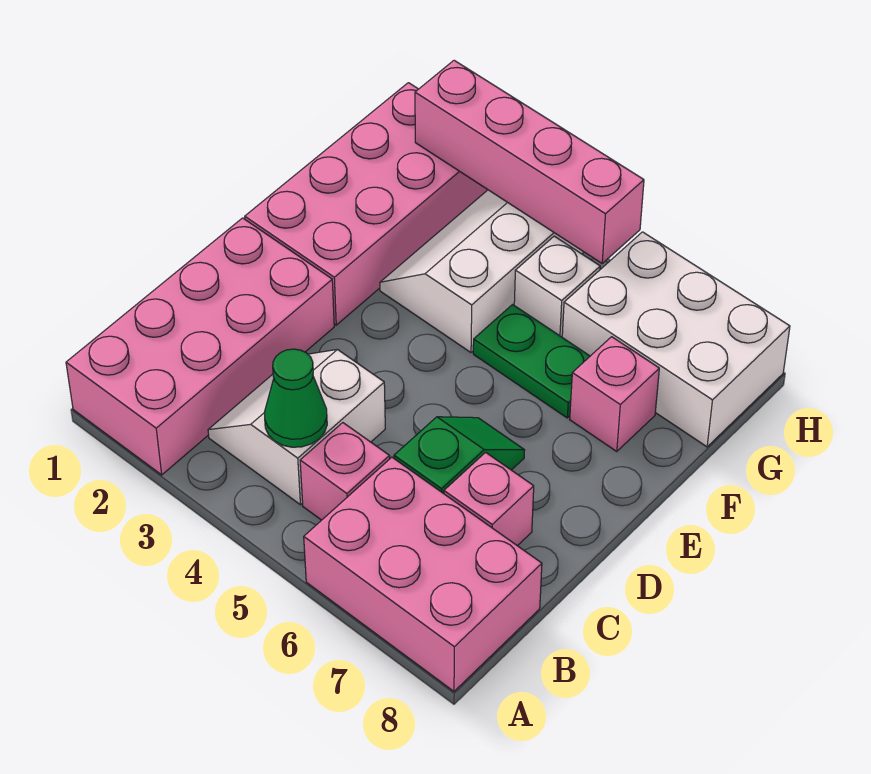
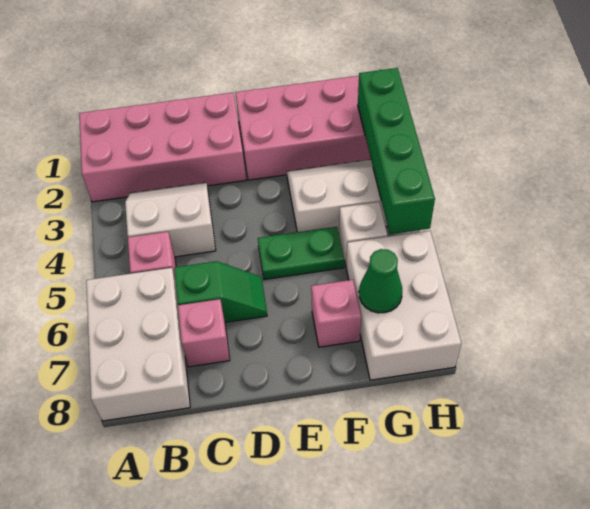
pink 2x3 brick [304,457,542,691] -> white 2x3 brick [86,268,190,421]
green 1x1 cone [264,349,327,447] -> green 1x1 cone moved to [359,249,402,313]
green 1x2 plate [473,305,590,418] -> green 1x2 plate turned to [258,227,344,279]
pink 1x4 brick [415,60,644,263] -> green 1x4 brick [358,68,435,234]

